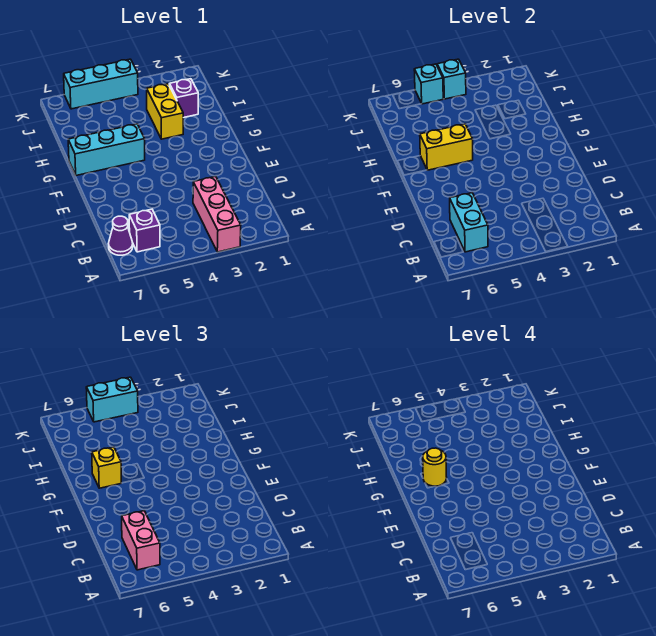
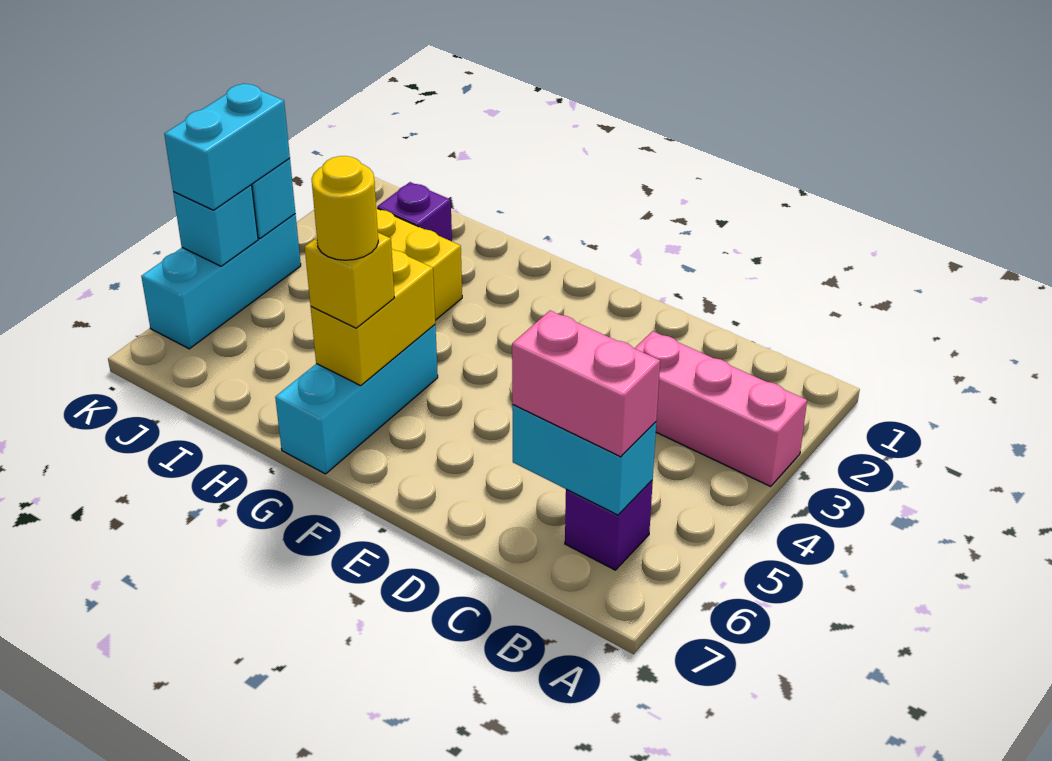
purple 1x1 cone [108,216,133,255] -> none

